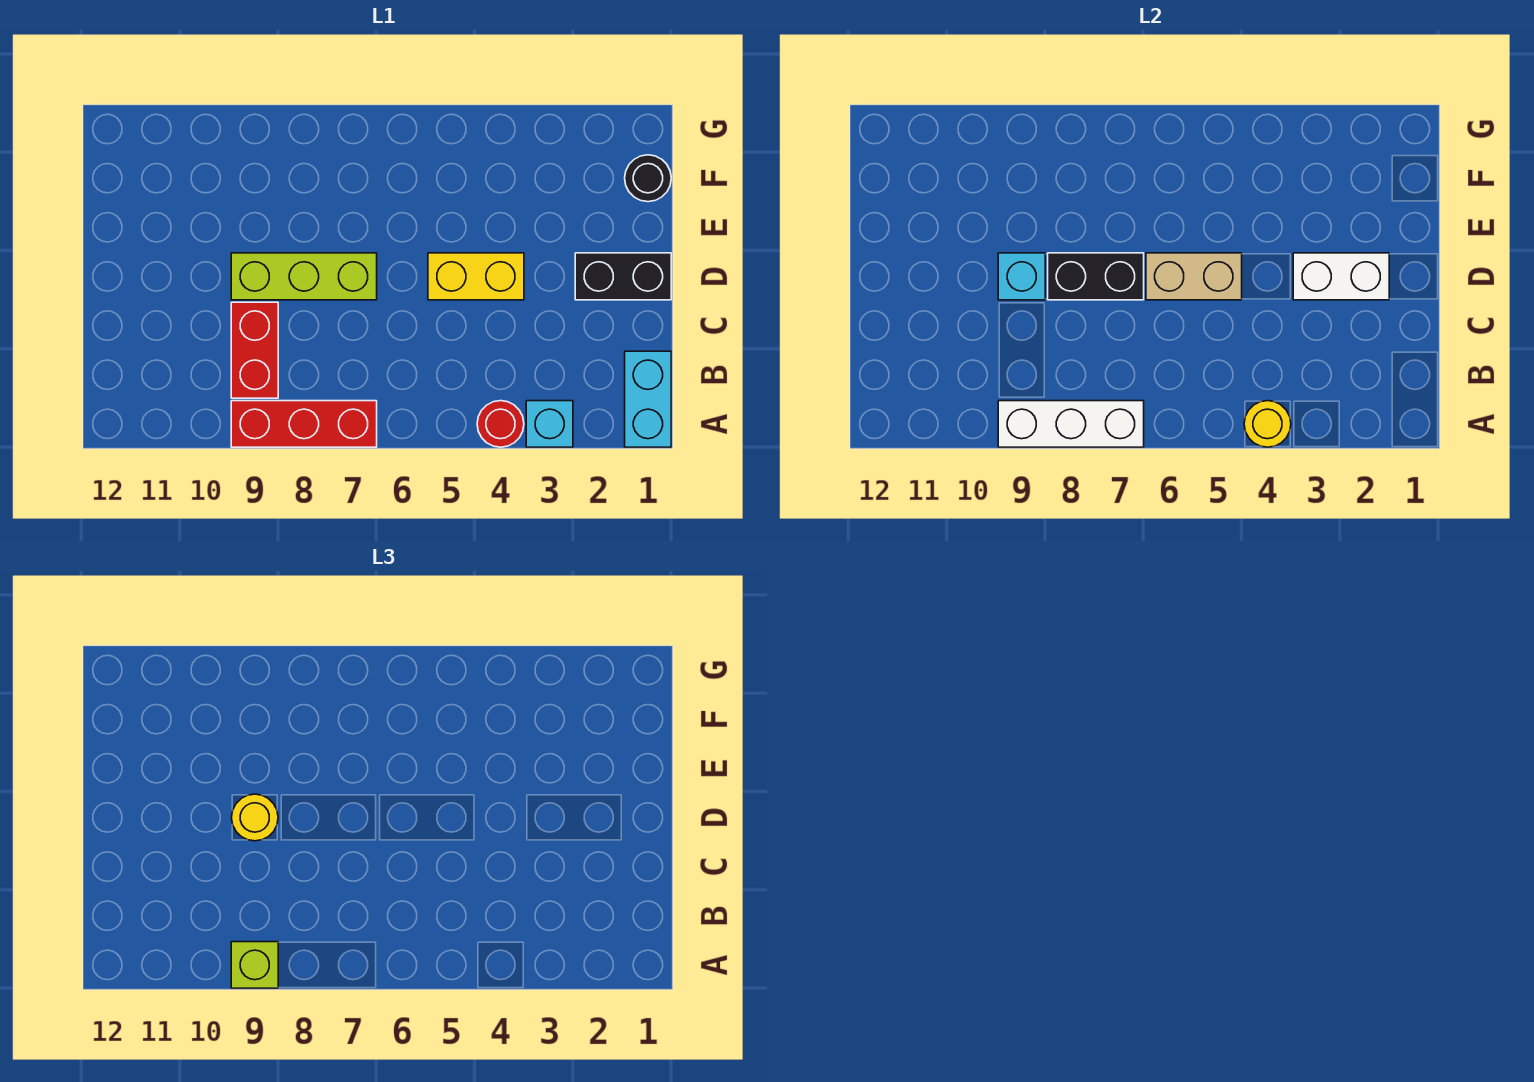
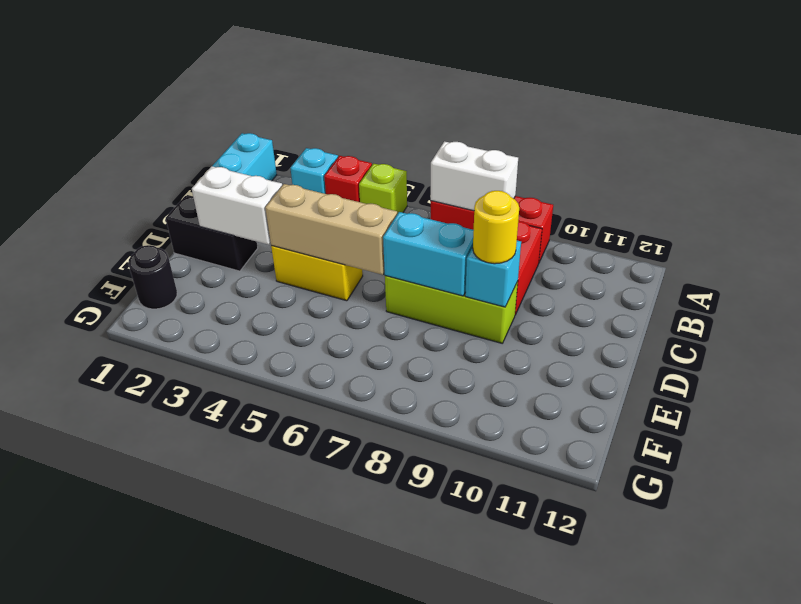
red 1x1 round brick [477,401,524,447] -> red 1x1 brick [324,156,372,202]
yellow 1x1 round brick [1244,401,1291,447] -> none
white 1x3 brick [998,401,1144,447] -> white 1x2 brick [431,141,518,211]
lime 1x1 brick [231,942,278,988] -> lime 1x1 brick moved to [359,164,407,214]
tan 1x2 brick [1146,253,1242,300] -> tan 1x3 brick [265,184,397,275]
black 1x2 brick [1048,253,1144,300] -> cyan 1x2 brick [383,212,474,296]

